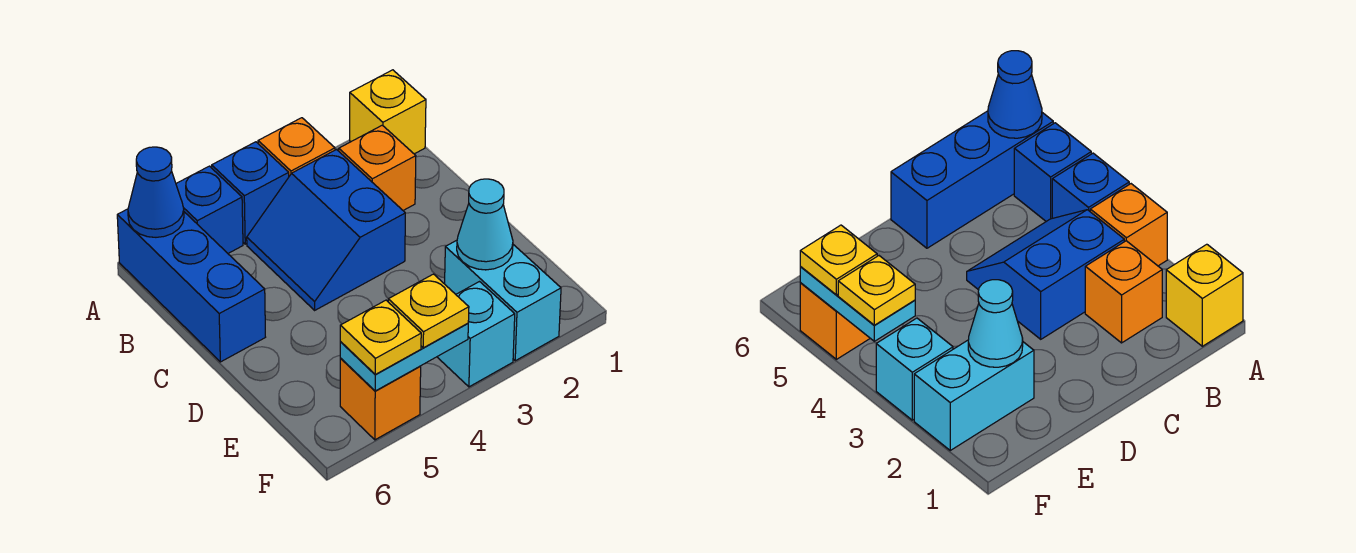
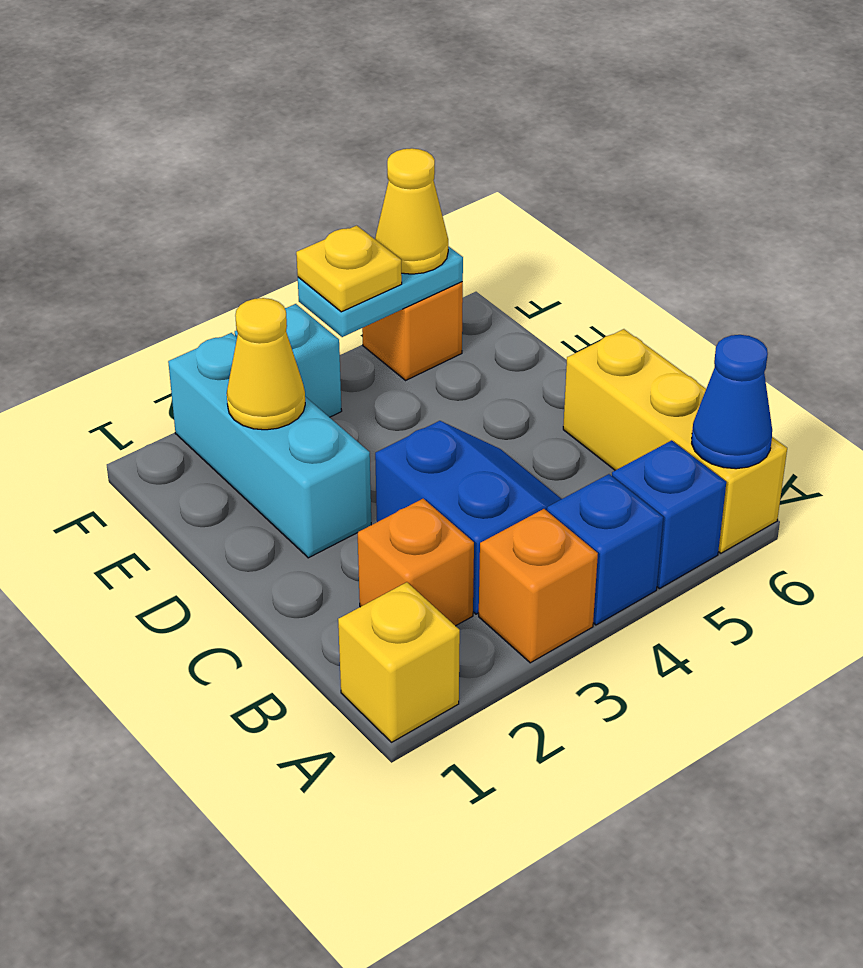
blue 1x3 brick [117,209,265,362] -> yellow 1x3 brick [563,329,787,553]
cyan 1x2 brick [445,240,561,361] -> cyan 1x3 brick [168,333,371,558]
cyan 1x1 cone [457,179,513,270] -> yellow 1x1 cone [227,298,305,430]
yellow 1x1 plate [340,300,421,374] -> yellow 1x1 cone [375,148,448,274]

